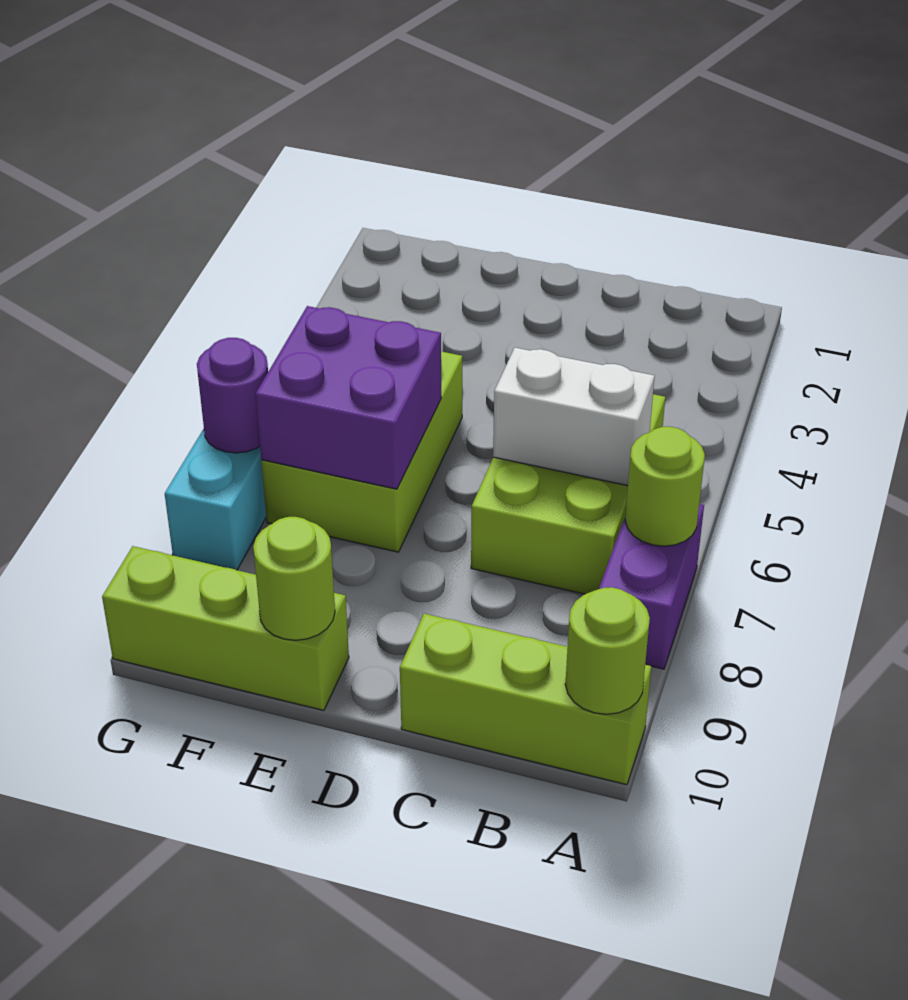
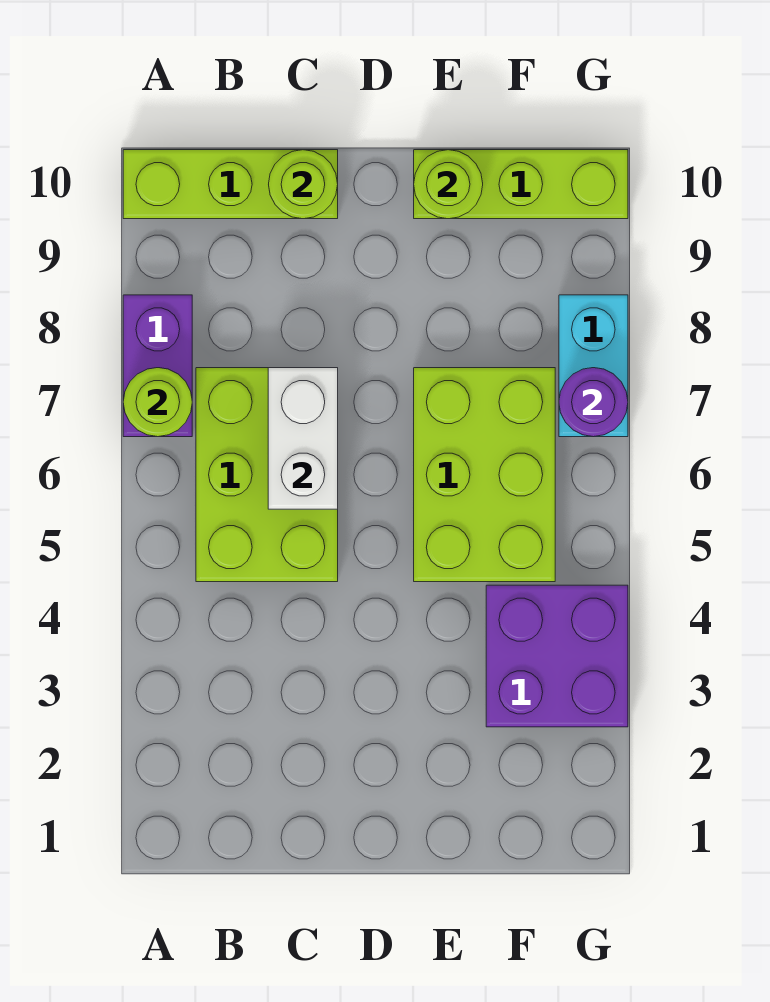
lime 1x1 round brick [565,587,650,714] -> lime 1x1 round brick moved to [269,150,338,219]
white 1x2 brick [493,348,655,486] -> white 1x2 brick turned to [268,368,338,509]
purple 2x2 brick [256,306,441,489] -> purple 2x2 brick moved to [486,585,628,727]

